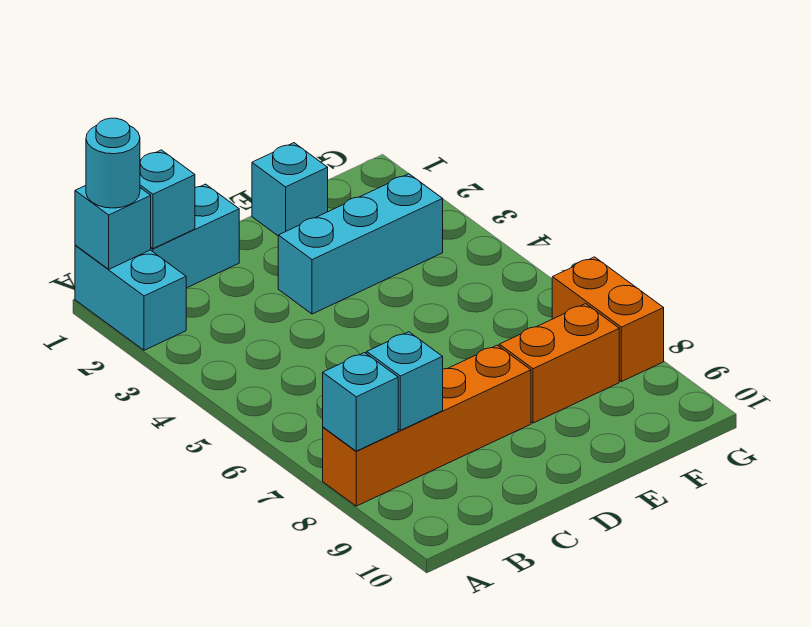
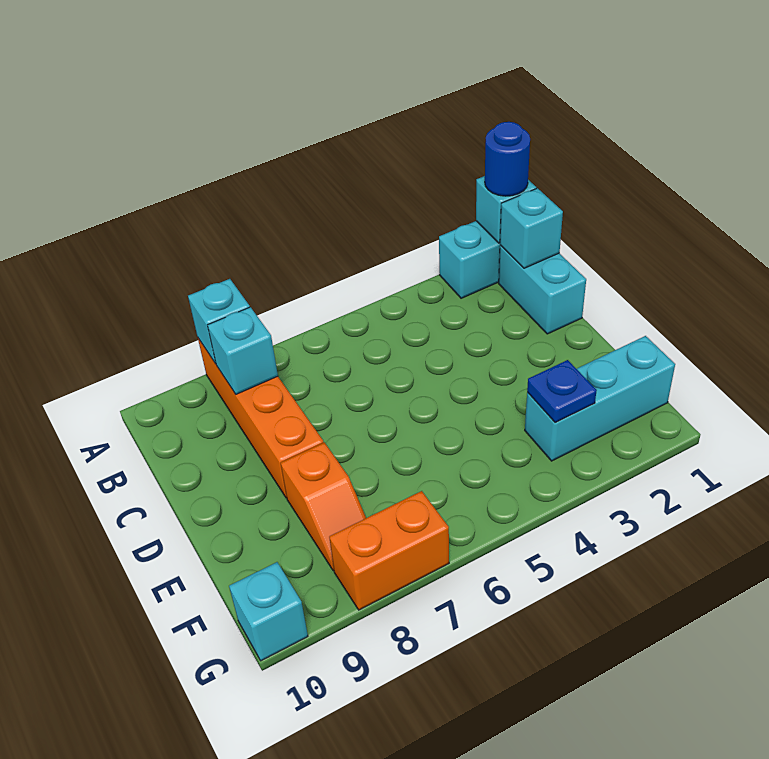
cyan 1x1 round brick [86,118,140,208] -> blue 1x1 round brick [485,122,530,196]
cyan 1x3 brick [278,174,443,314] -> cyan 1x3 brick turned to [525,336,675,461]
cyan 1x1 brick [252,143,328,236] -> cyan 1x1 brick moved to [229,562,308,661]
orange 1x2 brick [499,304,619,423] -> orange 1x2 slope [281,442,366,571]
none -> blue 1x1 plate [527,360,597,422]

